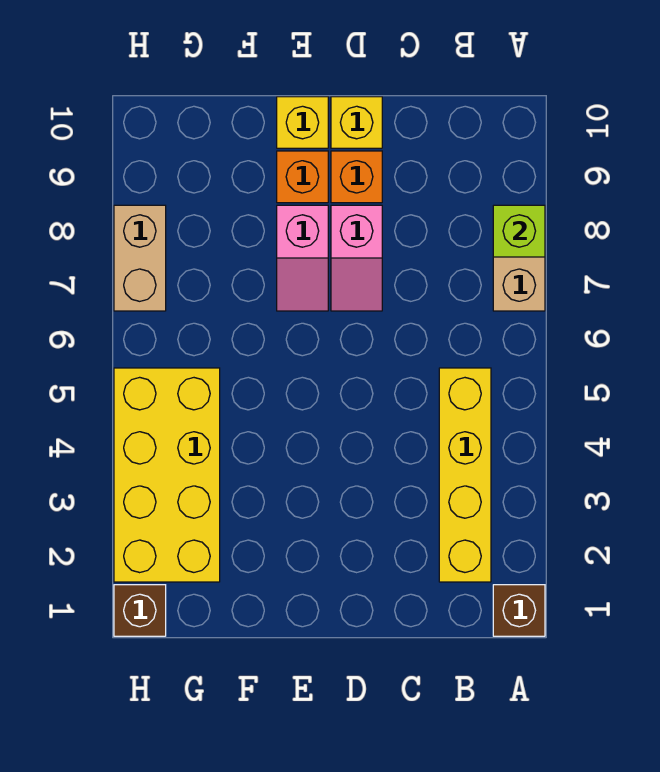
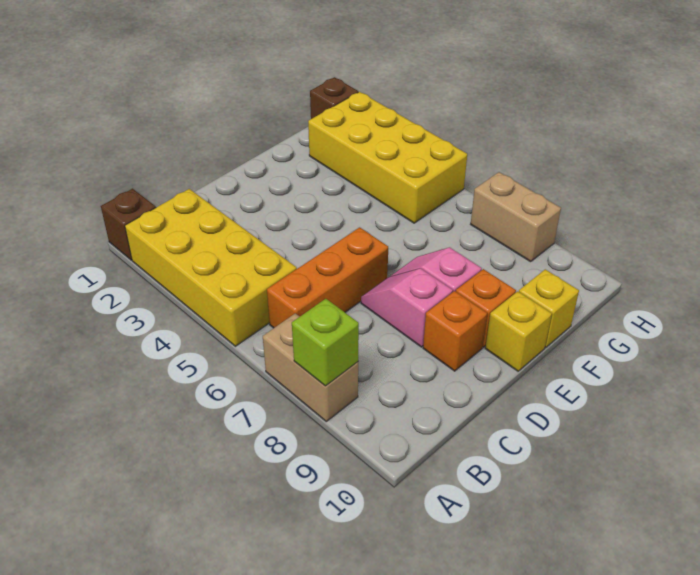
yellow 1x4 brick [439,368,491,582] -> yellow 2x4 brick [125,189,297,346]
none -> orange 1x3 brick [267,227,388,328]
yellow 1x1 brick [331,97,382,148] -> yellow 1x1 brick moved to [519,269,579,348]

